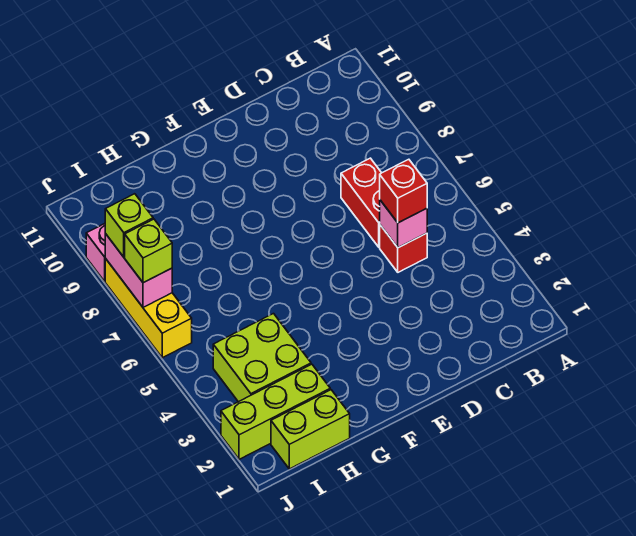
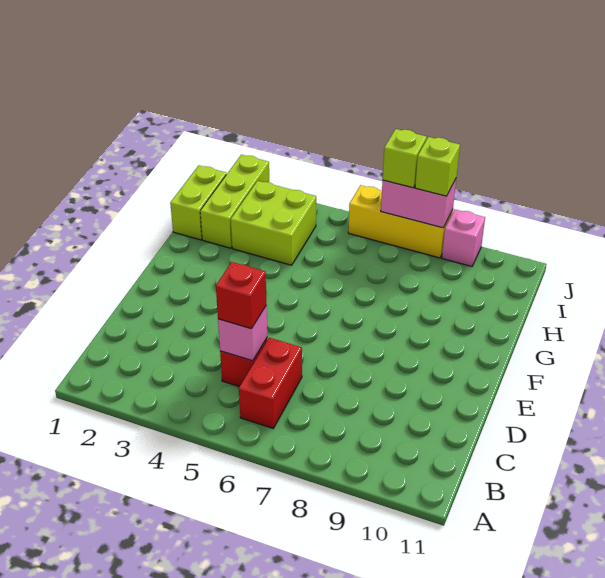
red 1x2 brick [341,158,381,247] -> red 1x2 brick turned to [239,338,302,428]

